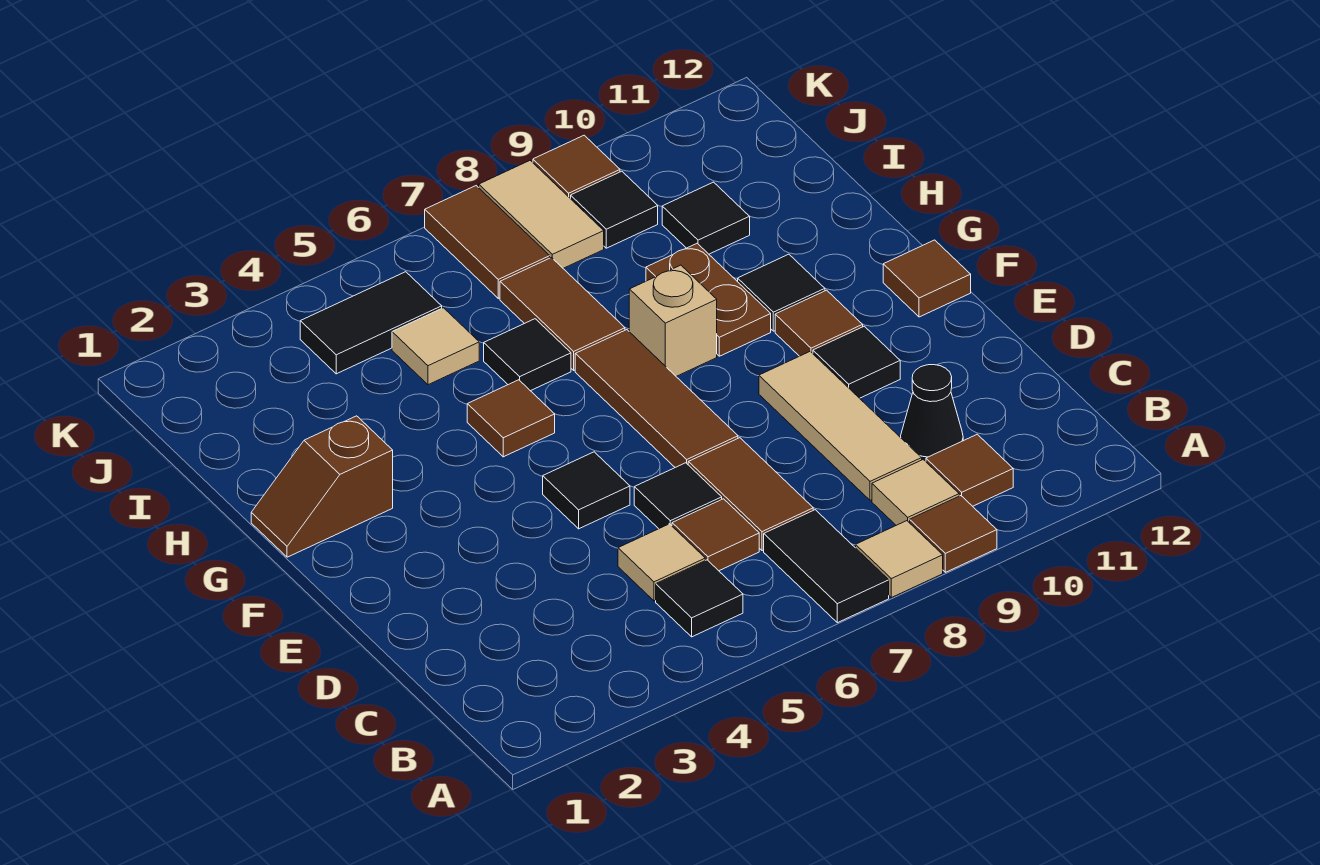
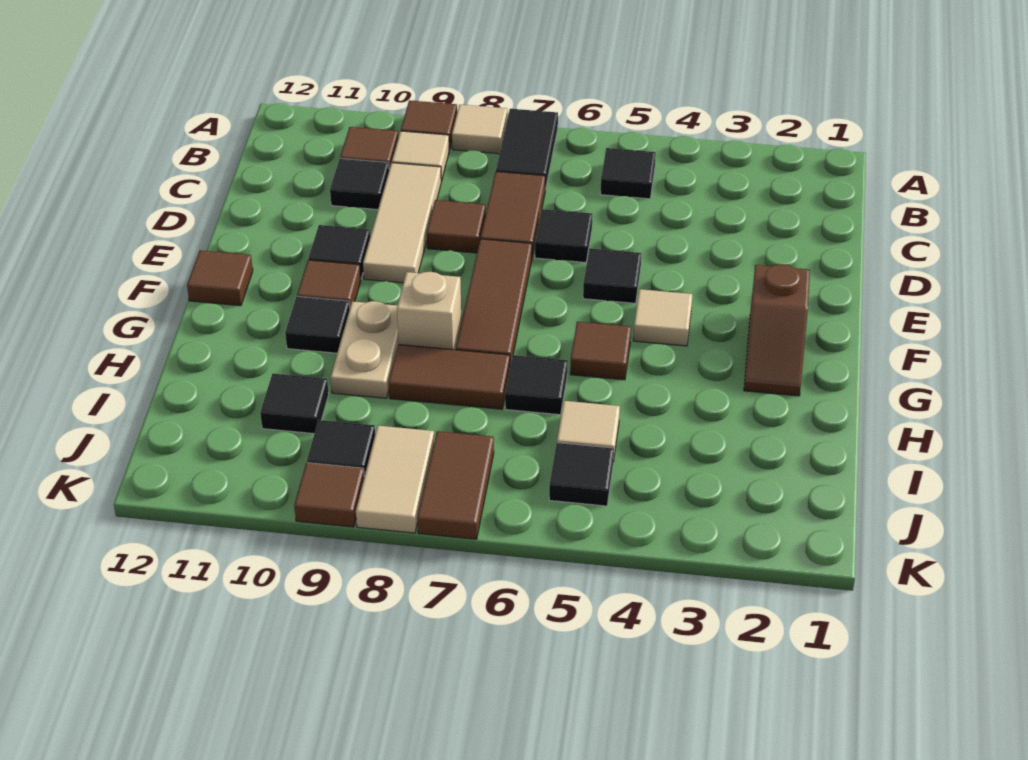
tan 1x1 tile [618,524,705,601] -> tan 1x1 tile moved to [633,289,693,346]
brown 1x1 tile [672,499,759,571] -> brown 1x1 tile moved to [427,200,486,253]
black 1x1 cone [901,365,963,461] -> black 1x1 tile [330,158,389,210]
brown 1x2 slope [251,416,393,557] -> brown 1x2 slope turned to [744,264,810,396]
brown 1x2 plate [646,243,771,356] -> tan 1x2 plate [331,301,399,398]
brown 1x2 tile [500,258,625,370] -> brown 1x2 tile turned to [388,345,510,409]
black 1x2 tile [300,272,442,374] -> black 1x1 tile [549,443,614,506]

